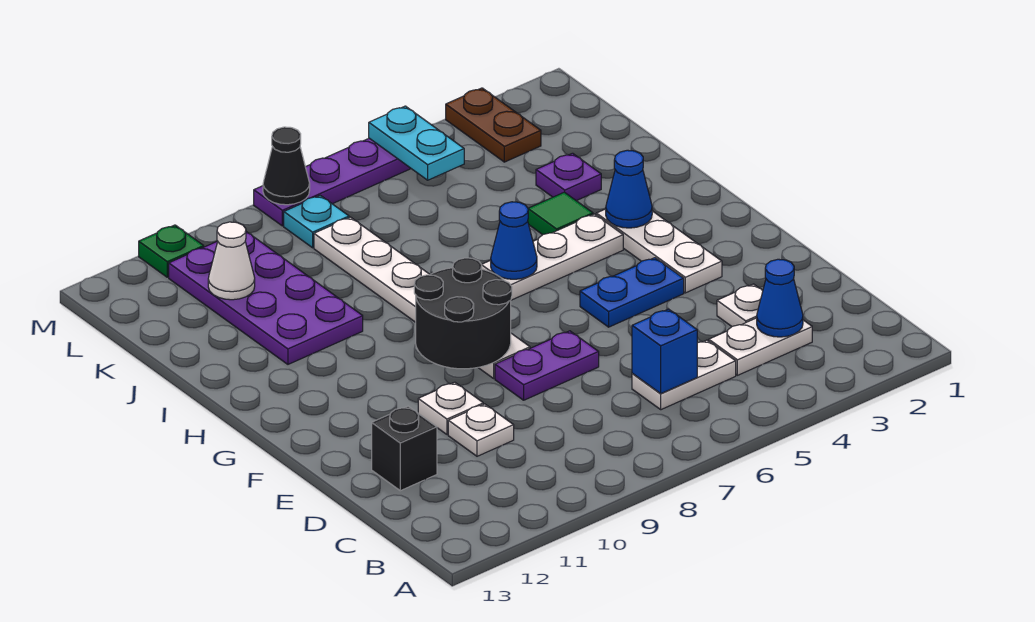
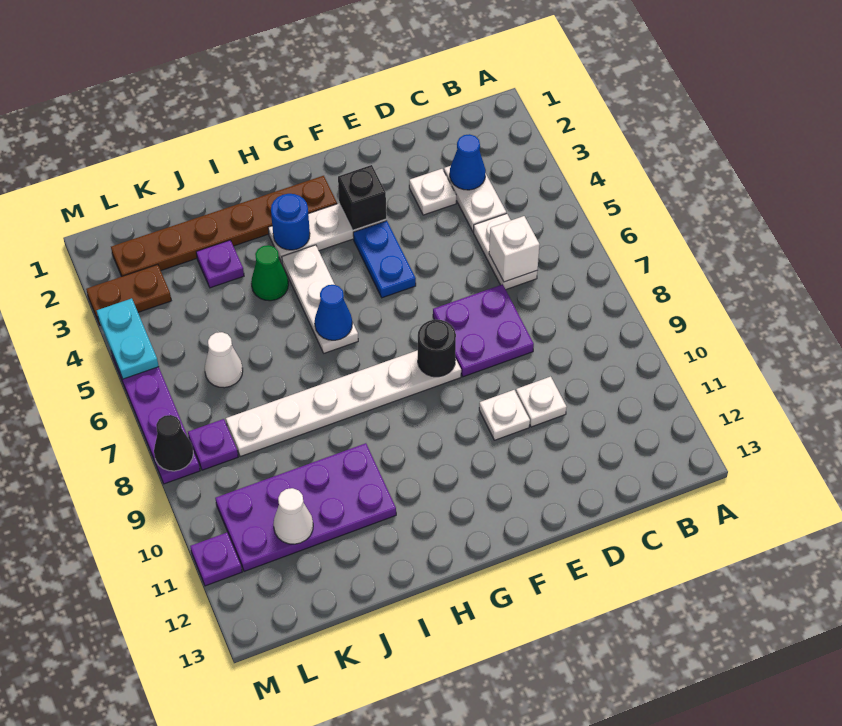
blue 1x1 brick [632,309,697,393] -> white 1x1 brick [489,216,540,282]
black 1x1 brick [372,406,437,491] -> black 1x1 brick moved to [338,165,386,230]
purple 1x2 plate [495,331,599,400] -> purple 2x2 plate [433,284,534,377]
black 2x2 round brick [414,258,512,369] -> black 1x1 round brick [418,320,456,377]
none -> brown 1x6 plate [111,176,337,277]
blue 1x1 cone [606,150,652,228] -> blue 1x1 round brick [271,194,310,250]
green 1x1 tile [528,192,593,235] -> green 1x1 cone [251,245,288,301]
none -> white 1x1 cone [205,332,243,388]
cyan 1x2 plate [369,106,464,180] -> cyan 1x2 plate turned to [97,298,159,379]
cyan 1x1 plate [284,195,349,248] -> purple 1x1 plate [188,419,238,470]
green 1x1 plate [139,225,204,277] -> purple 1x1 plate [190,532,242,586]

